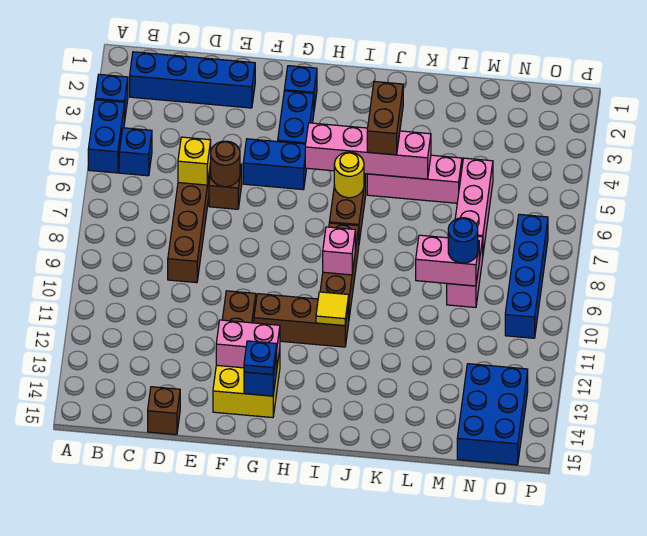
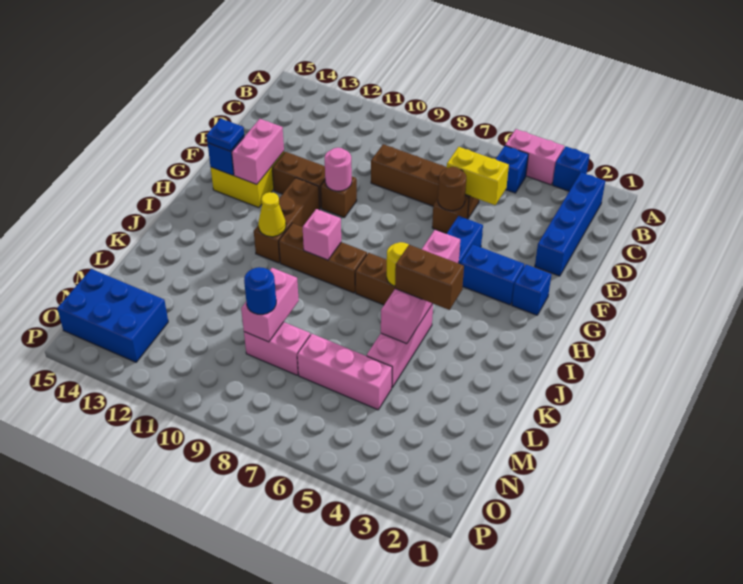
blue 1x2 brick [88,100,125,173] -> pink 1x2 brick [505,129,564,185]
yellow 1x1 brick [178,137,211,185] -> yellow 1x2 brick [447,147,509,205]
brown 1x1 brick [148,387,180,435] -> brown 1x1 brick moved to [321,176,357,217]
none -> pink 1x1 round brick [325,148,352,191]
yellow 1x1 tile [316,292,349,326] -> yellow 1x1 cone [258,192,286,237]
blue 1x4 brick [505,214,548,338] -> none

